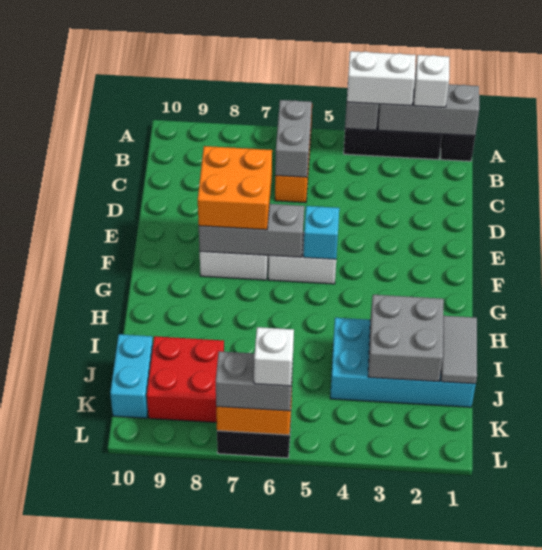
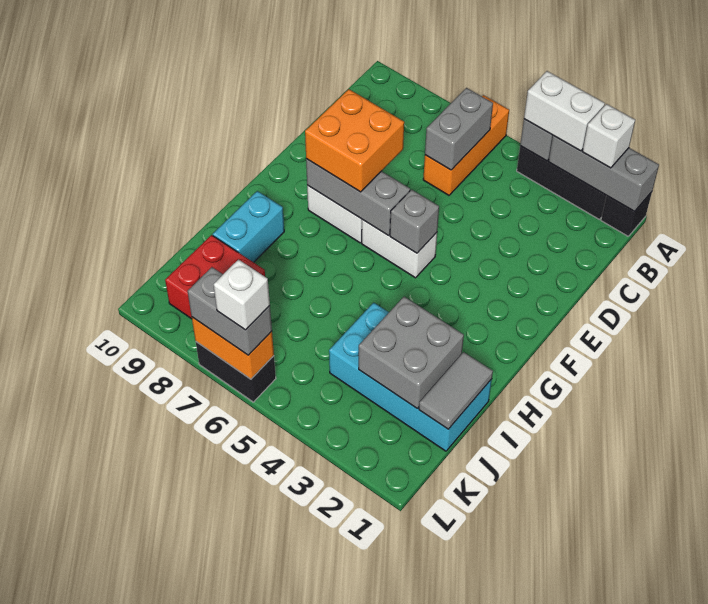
cyan 1x1 brick [303,206,339,259] -> grey 1x1 brick [390,190,439,253]
cyan 1x2 brick [110,334,153,418] -> cyan 1x2 brick moved to [213,191,284,262]

